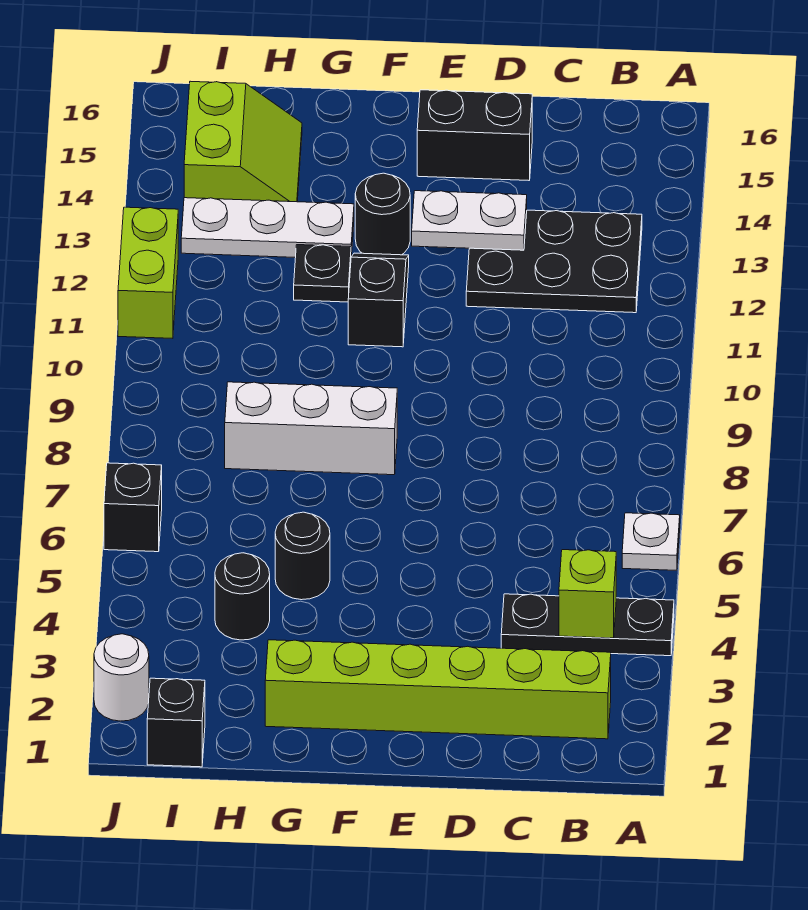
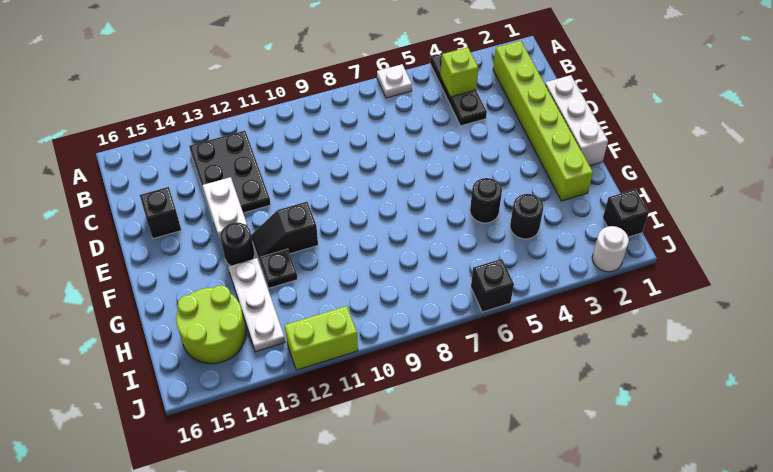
black 1x2 brick [417,90,532,180] -> black 1x1 brick [140,187,181,239]
white 1x3 brick [225,382,397,475] -> white 1x3 brick moved to [545,75,608,166]
lime 2x2 slope [184,81,302,202] -> lime 2x2 round brick [176,285,246,364]

